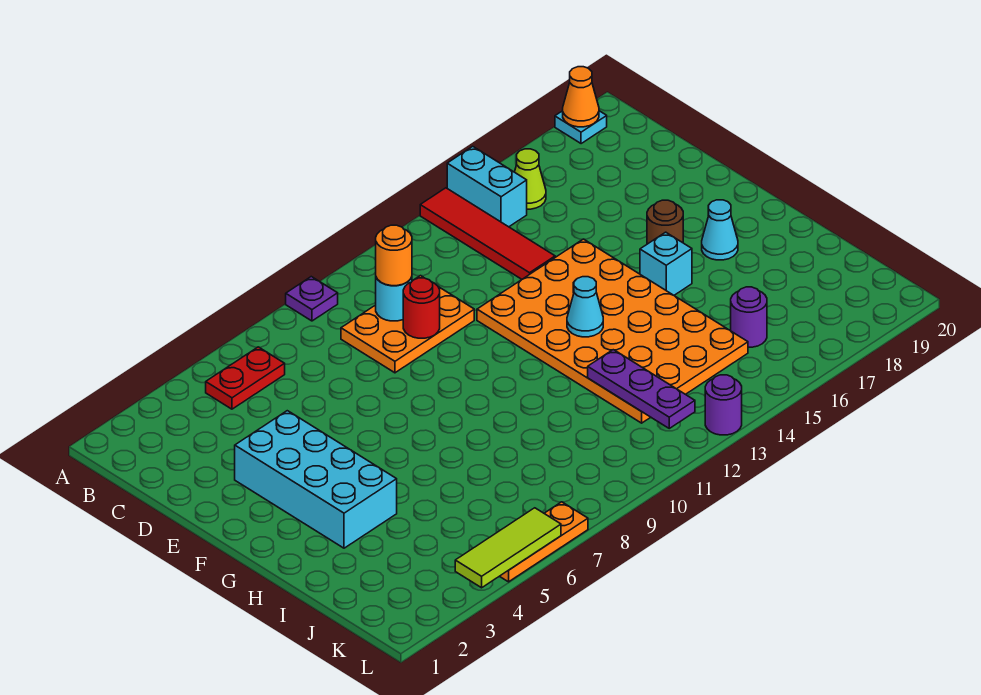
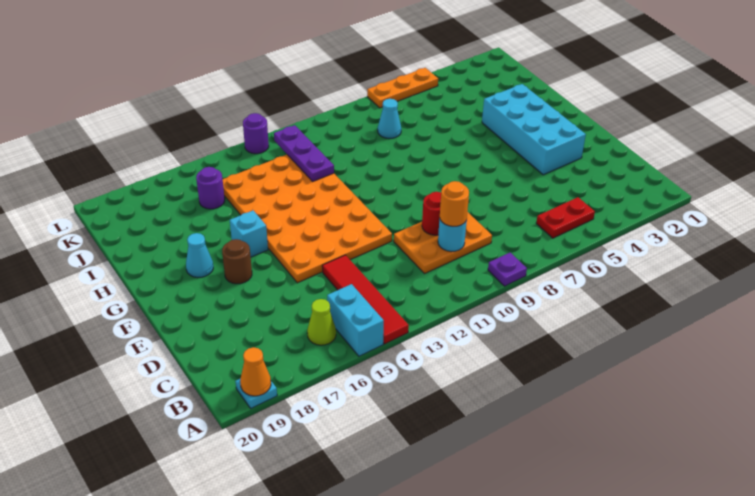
cyan 1x1 cone [567,277,603,337] -> cyan 1x1 cone moved to [378,99,401,138]
lime 1x3 tile [455,508,561,588] -> none

